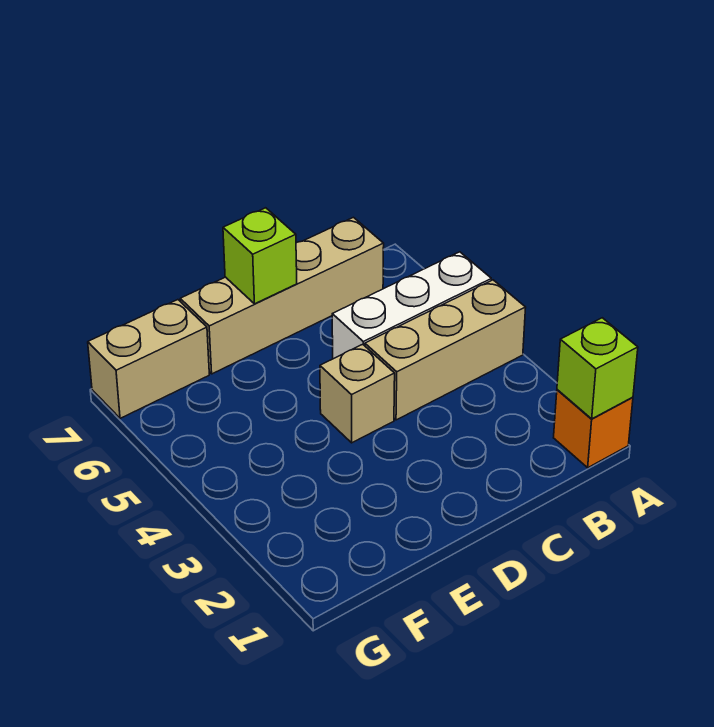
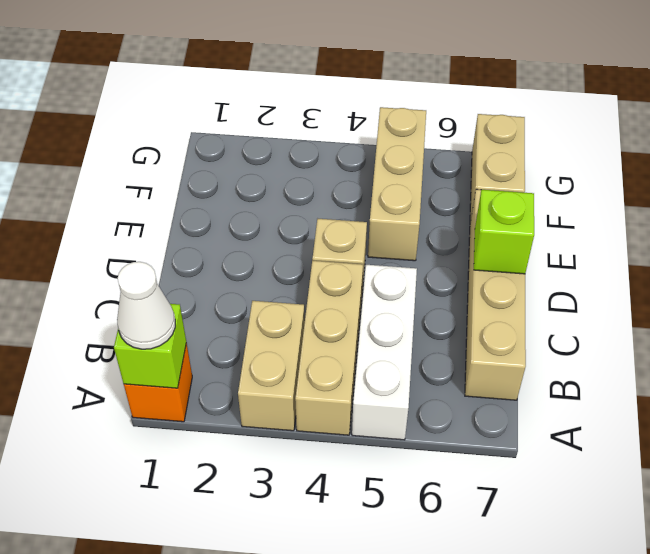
none -> white 1x1 cone [117,262,175,349]
none -> tan 1x2 brick [238,301,305,431]
none -> tan 1x3 brick [368,107,426,261]

